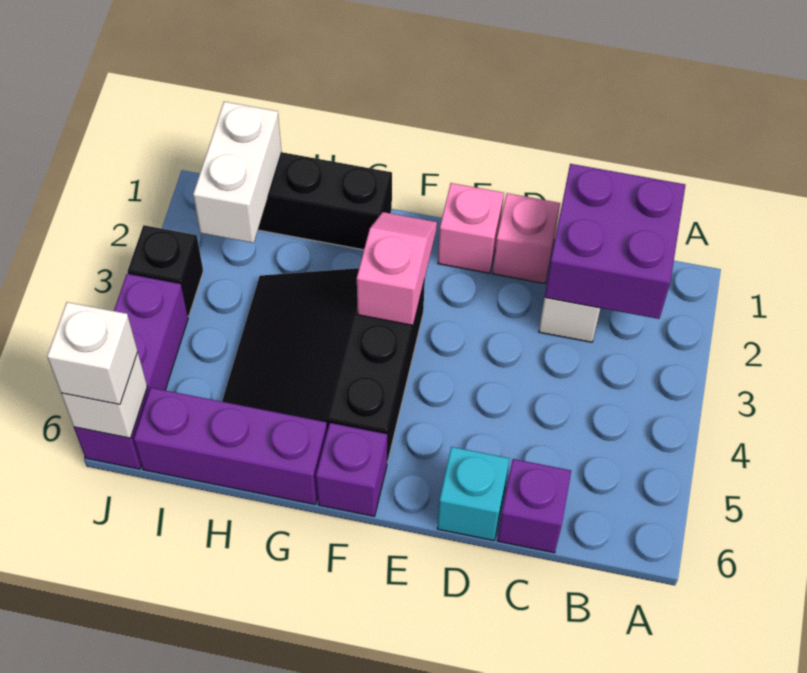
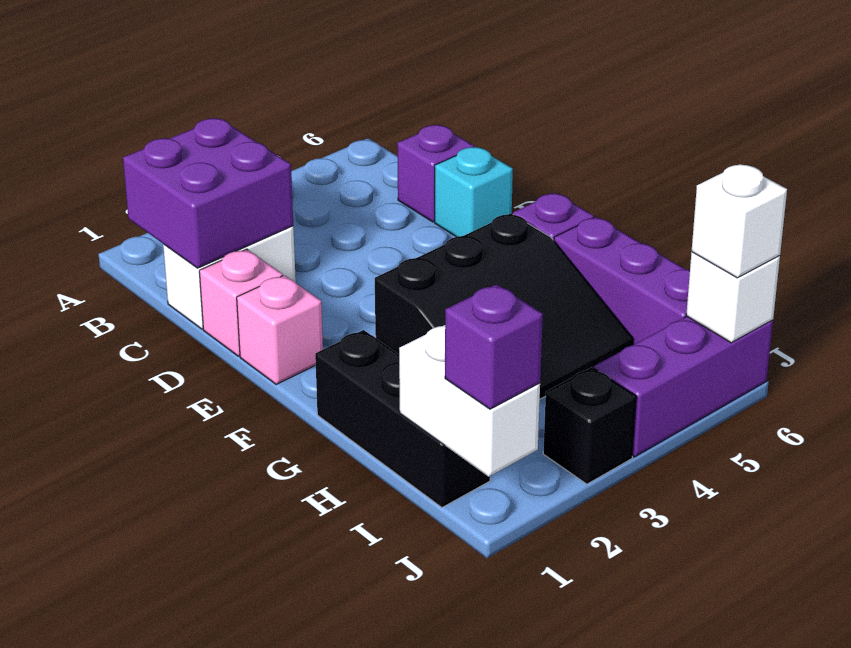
pink 1x2 slope [357,212,437,325] -> none
white 1x2 brick [193,102,282,243] -> white 1x2 brick turned to [399,325,540,477]
none -> purple 1x1 brick [445,284,543,409]

